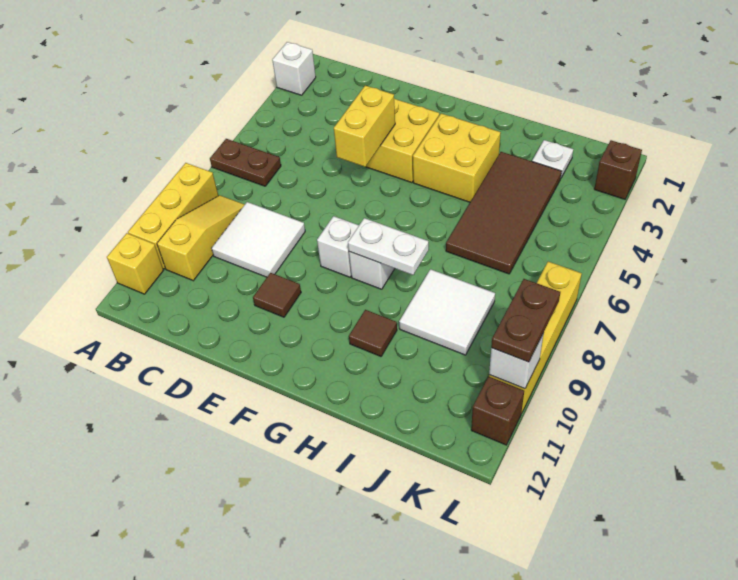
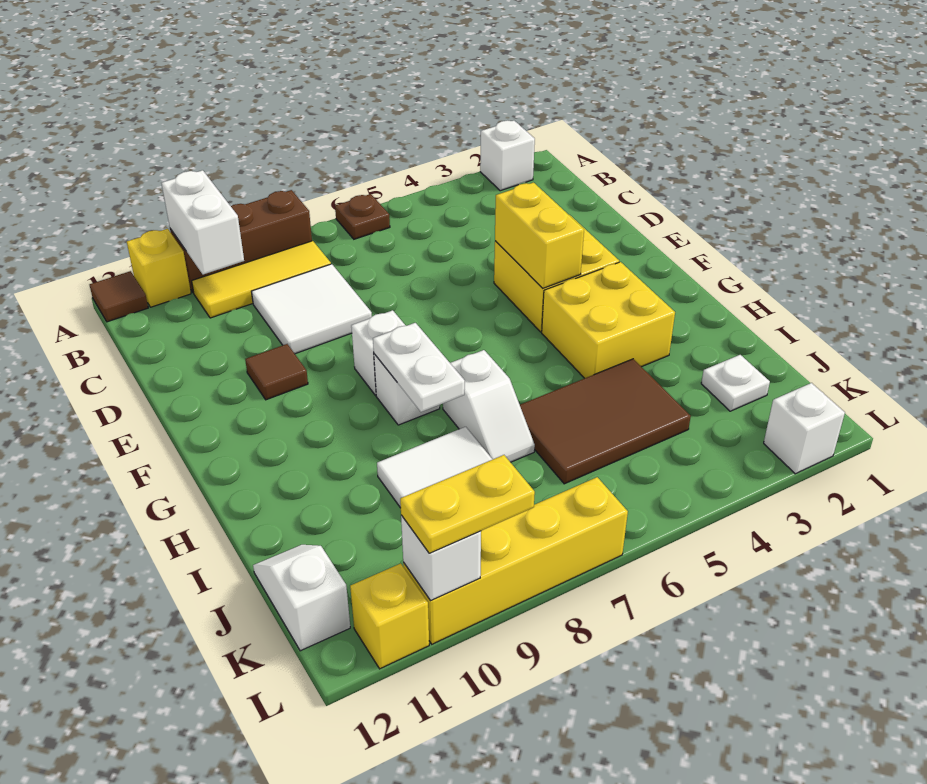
brown 1x2 plate [210,139,281,186] -> brown 1x1 plate [335,194,390,239]
yellow 1x3 brick [128,163,218,269] -> brown 1x3 brick [170,190,312,293]
none -> white 1x2 brick [162,170,244,274]
yellow 1x3 slope [157,195,245,281] -> yellow 1x3 tile [192,241,331,318]
yellow 1x2 brick [334,86,395,167] -> yellow 1x2 brick turned to [495,183,584,288]
none -> white 1x2 slope [443,350,535,462]
brown 1x1 tile [349,310,397,356] -> brown 1x1 tile moved to [90,271,148,322]
brown 2x4 tile [446,152,561,274] -> brown 2x3 tile [520,359,691,484]
none -> white 1x2 slope [253,545,350,651]
brown 1x1 brick [594,140,642,199] -> white 1x1 brick [764,383,845,474]
brown 1x2 plate [491,279,560,362] -> yellow 1x2 plate [400,455,535,553]
brown 1x1 brick [471,377,524,445] -> yellow 1x1 brick [350,563,429,669]

